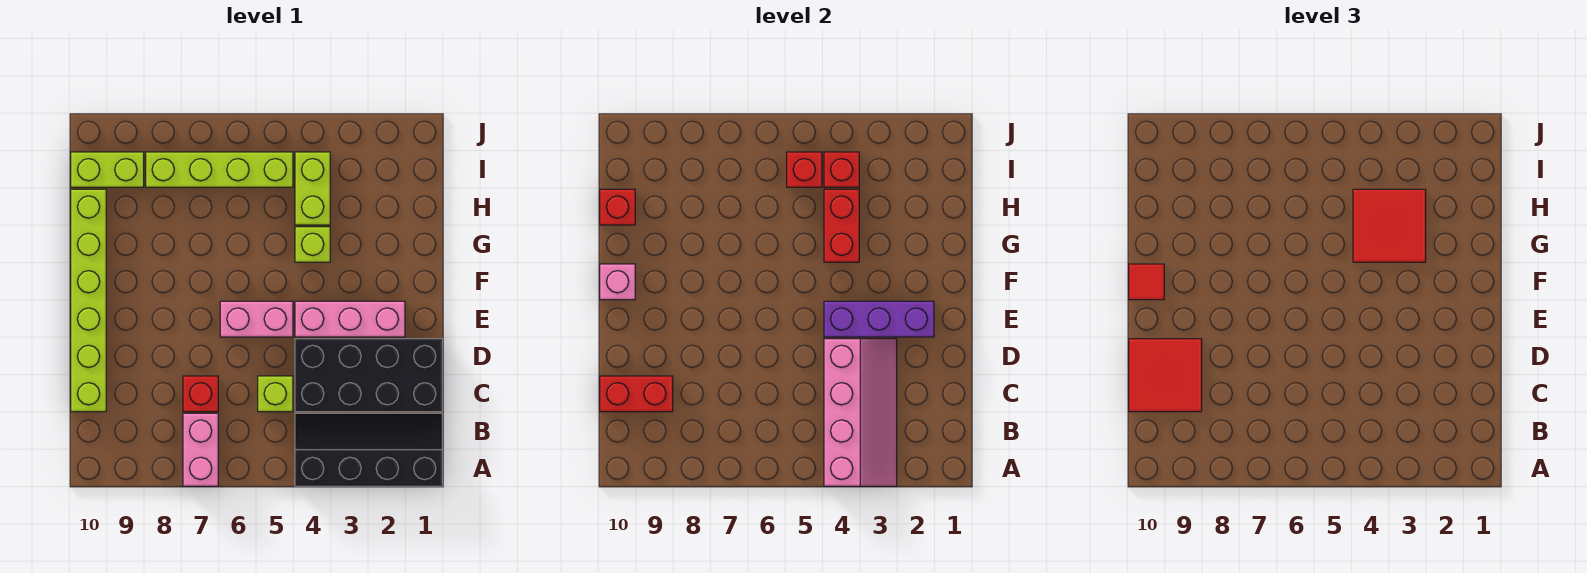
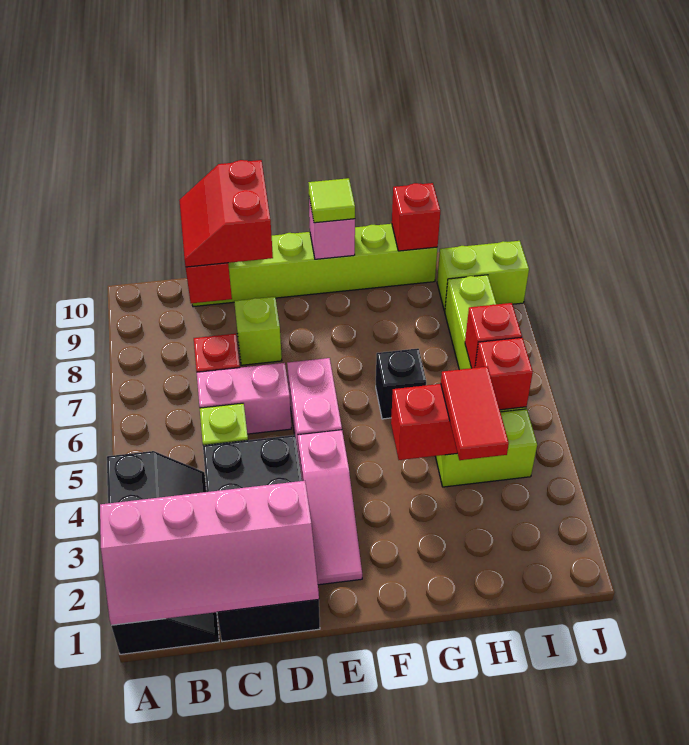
pink 2x4 slope [824,339,897,486] -> pink 2x4 slope moved to [100,481,319,626]
pink 1x2 brick [183,413,218,486] -> pink 1x2 brick moved to [197,363,291,434]
red 2x2 tile [1129,339,1202,412] -> red 2x2 slope [179,160,273,267]
pink 1x3 brick [295,301,405,337] -> pink 1x3 slope [298,430,362,585]
purple 1x3 brick [824,301,934,337] -> none
red 1x1 tile [1129,264,1164,300] -> lime 1x1 tile [308,178,355,223]
red 2x2 tile [1353,189,1426,262] -> red 1x2 tile [441,367,509,460]
lime 1x1 brick [295,227,330,262] -> lime 1x1 brick moved to [234,297,282,365]
none -> black 1x1 brick [376,348,426,419]
red 1x1 brick [824,152,859,187] -> red 1x1 brick moved to [465,303,522,368]
lime 1x2 brick [71,152,144,187] -> lime 1x2 brick turned to [437,241,529,311]

